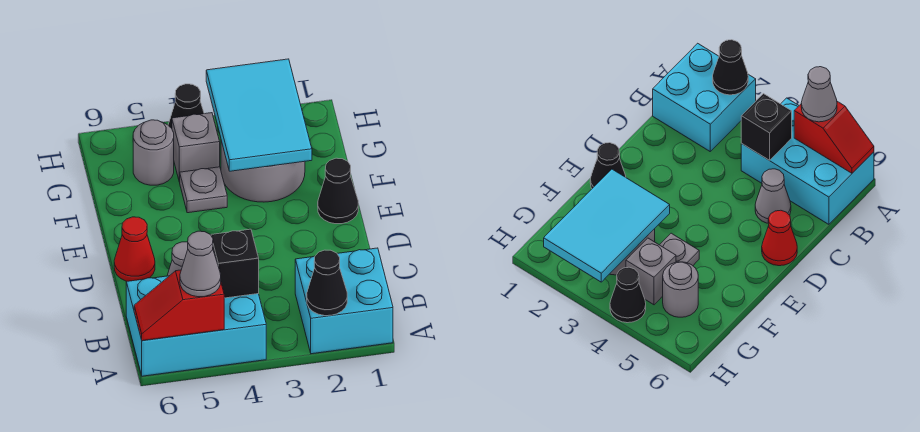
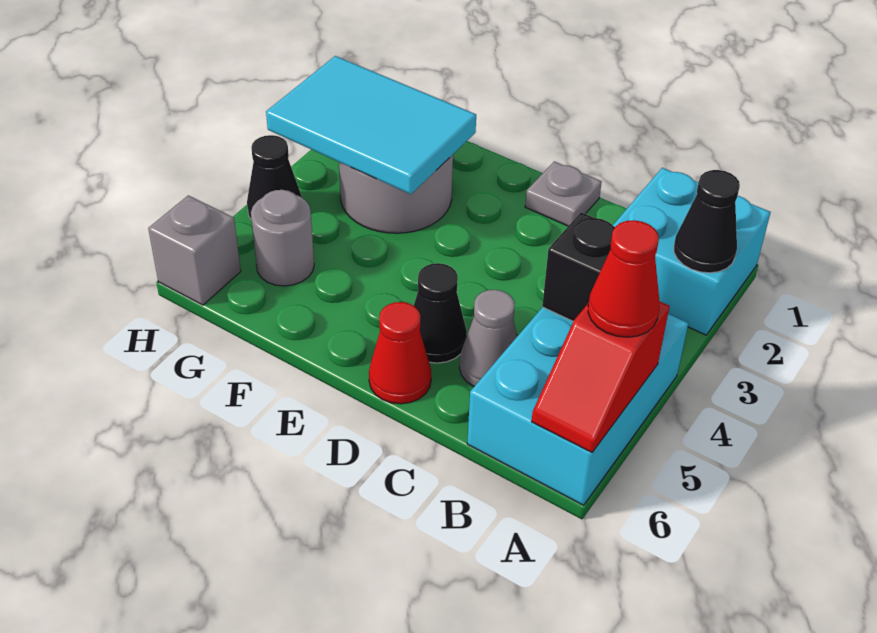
grey 1x1 cone [180,231,221,297] -> red 1x1 cone [588,220,659,337]
black 1x1 cone [318,158,358,224] -> black 1x1 cone moved to [414,263,467,363]
grey 1x1 plate [180,167,227,213] -> grey 1x1 plate moved to [525,161,602,226]
grey 1x1 brick [172,113,220,182] -> grey 1x1 brick moved to [148,195,241,305]

